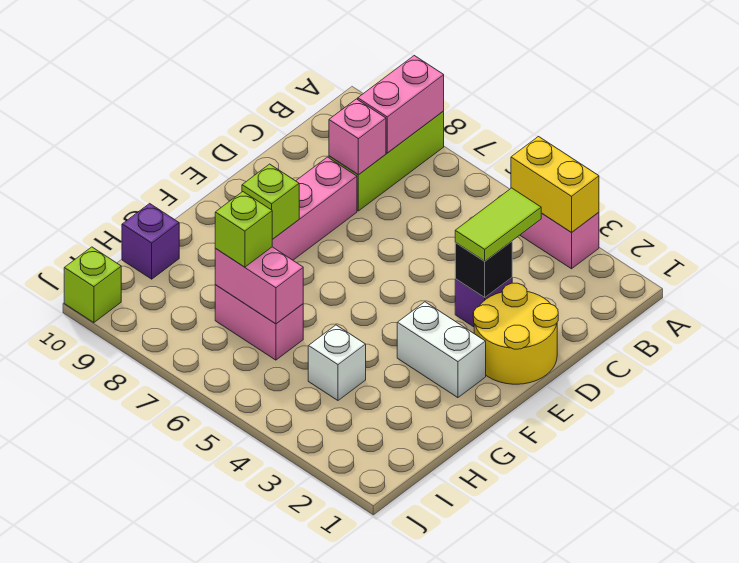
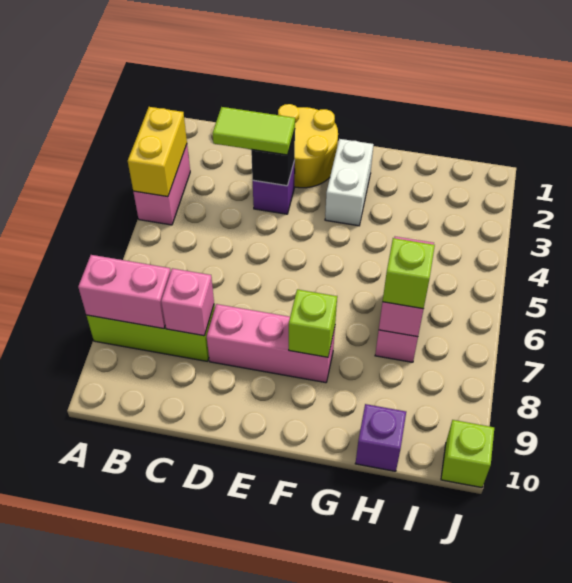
white 1x1 brick [308,325,366,400] -> none

